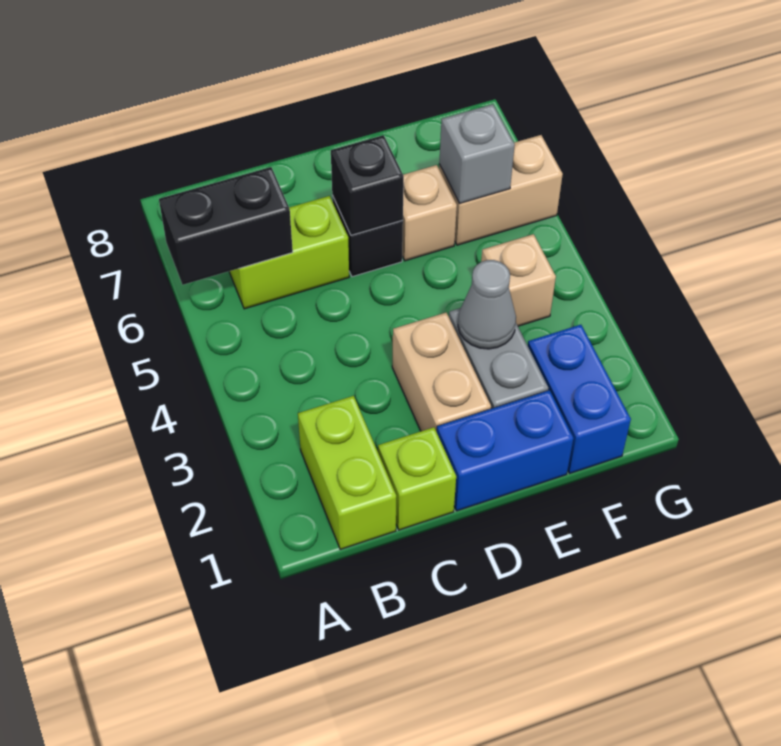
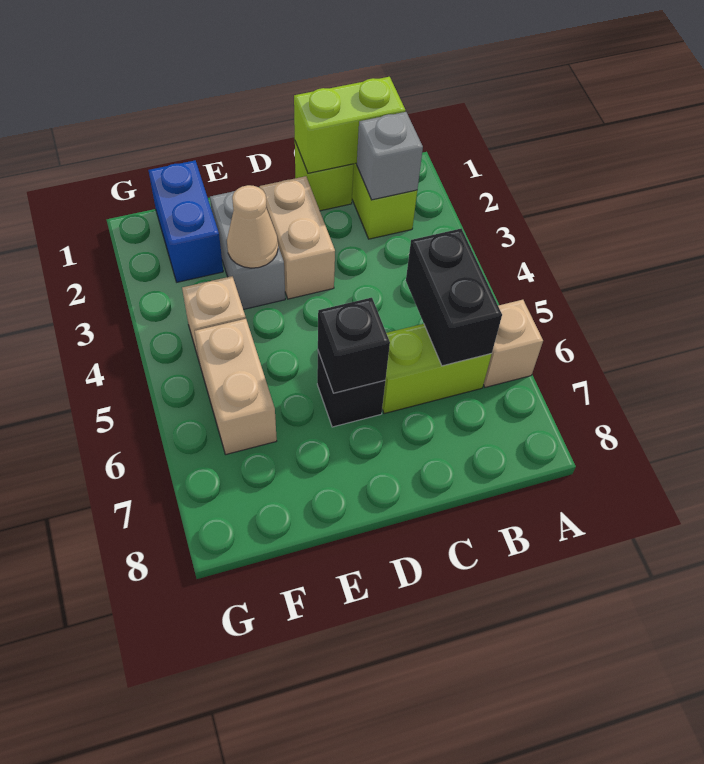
black 1x2 brick [159,167,293,285] -> black 1x2 brick turned to [406,229,502,366]
none -> lime 1x2 brick [294,77,406,173]
blue 1x2 brick [437,390,573,511] -> none
grey 1x1 cone [458,260,516,349] -> tan 1x1 cone [227,185,278,268]
tan 1x1 brick [402,165,457,261] -> tan 1x1 brick moved to [483,300,543,387]
tan 1x2 brick [439,135,563,245] -> tan 1x2 brick turned to [194,319,277,454]
grey 1x1 brick [439,104,515,203] -> grey 1x1 brick moved to [357,112,423,200]

